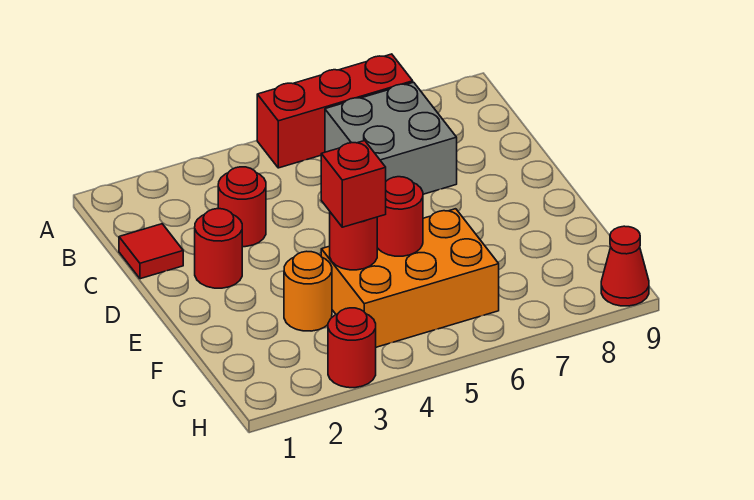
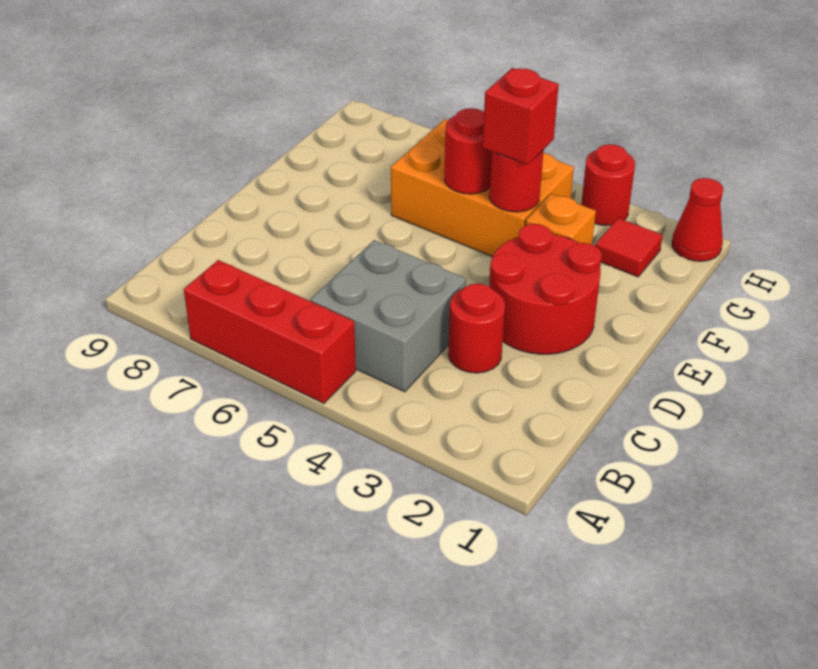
grey 2x2 brick [325,82,457,194] -> grey 2x2 brick moved to [311,240,466,392]
red 1x1 tile [119,224,183,279] -> red 1x1 tile moved to [595,218,663,277]
red 1x1 round brick [195,209,242,288] -> red 2x2 round brick [489,224,602,354]
orange 1x1 round brick [284,251,332,331] -> orange 1x1 brick [526,194,596,244]
red 1x1 cone [601,226,649,306] -> red 1x1 cone moved to [672,178,723,261]

